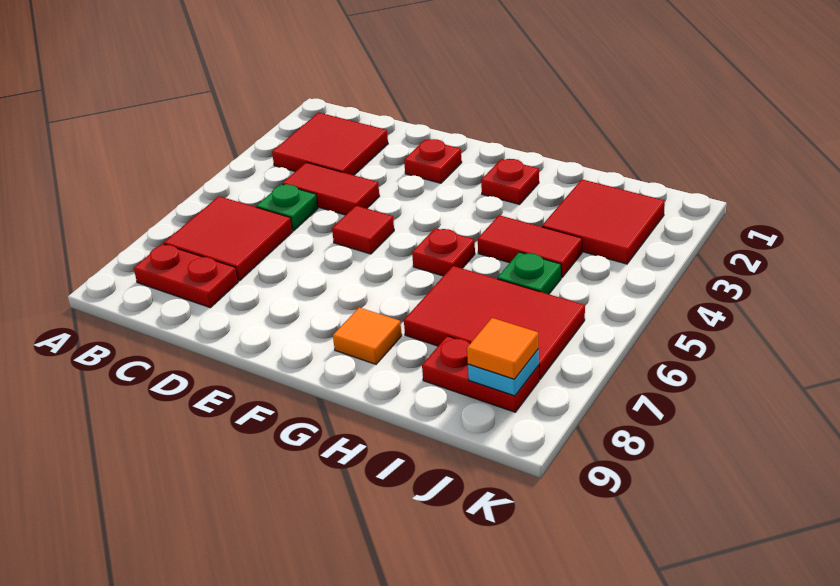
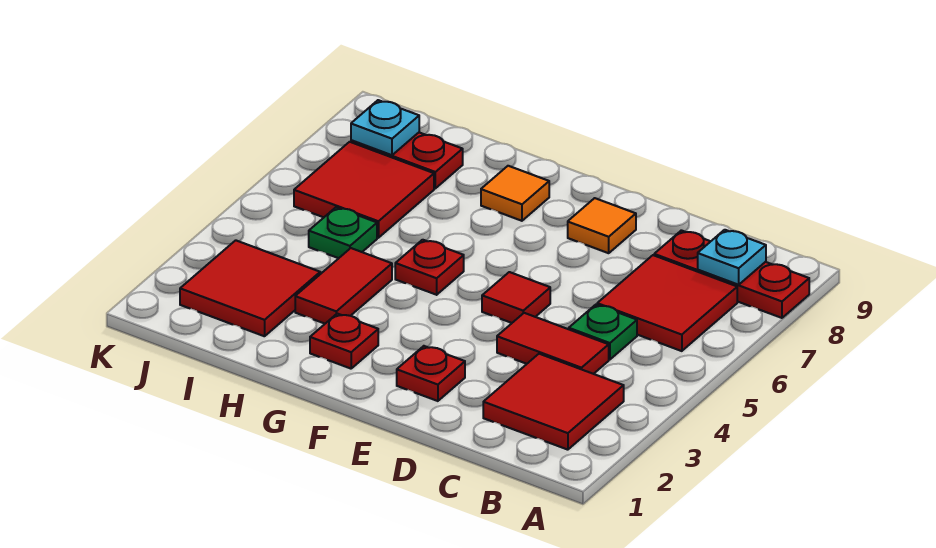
red 1x2 plate [134,244,238,308] -> red 1x3 plate [654,230,809,318]
none -> cyan 1x1 plate [698,230,766,285]
red 1x2 tile [478,215,582,278] -> red 1x2 tile turned to [295,248,392,324]
red 2x3 tile [404,266,585,379] -> red 2x2 tile [294,142,434,238]
orange 1x1 tile [467,318,538,379] -> orange 1x1 tile moved to [568,198,636,253]

